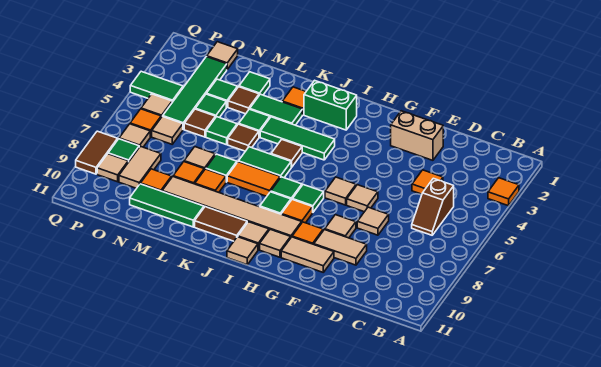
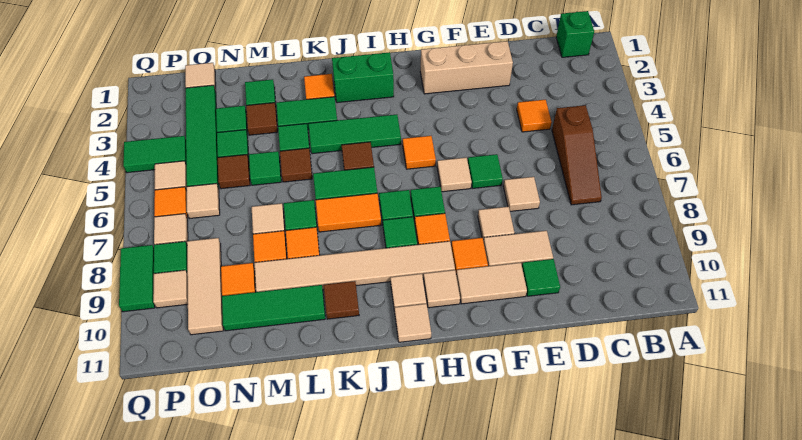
orange 1x1 tile [488,178,519,206] -> orange 1x1 tile moved to [403,136,436,169]
none -> green 1x1 brick [556,11,594,57]
brown 1x2 slope [412,178,454,235] -> brown 1x3 slope [552,105,602,205]
tan 1x2 brick [391,111,443,160] -> tan 1x3 brick [420,41,513,94]
none -> green 1x1 tile [522,259,560,296]
tan 1x1 tile [347,185,378,212] -> green 1x1 tile [468,154,503,188]
brown 1x2 tile [195,207,247,241] -> brown 1x1 tile [324,281,359,319]
tan 1x2 tile [119,146,161,188] -> tan 1x3 tile [187,238,223,335]
brown 1x2 tile [76,131,118,174] -> green 1x2 tile [119,245,155,312]

